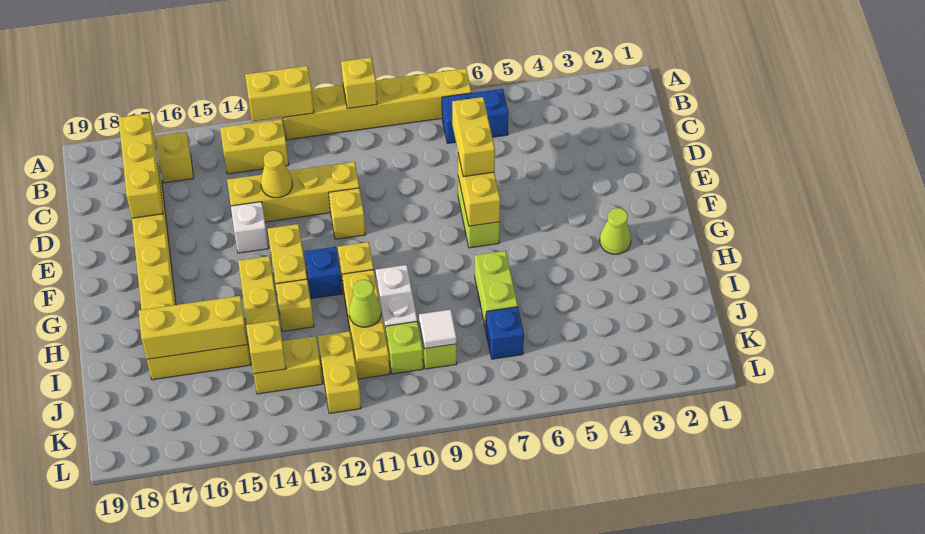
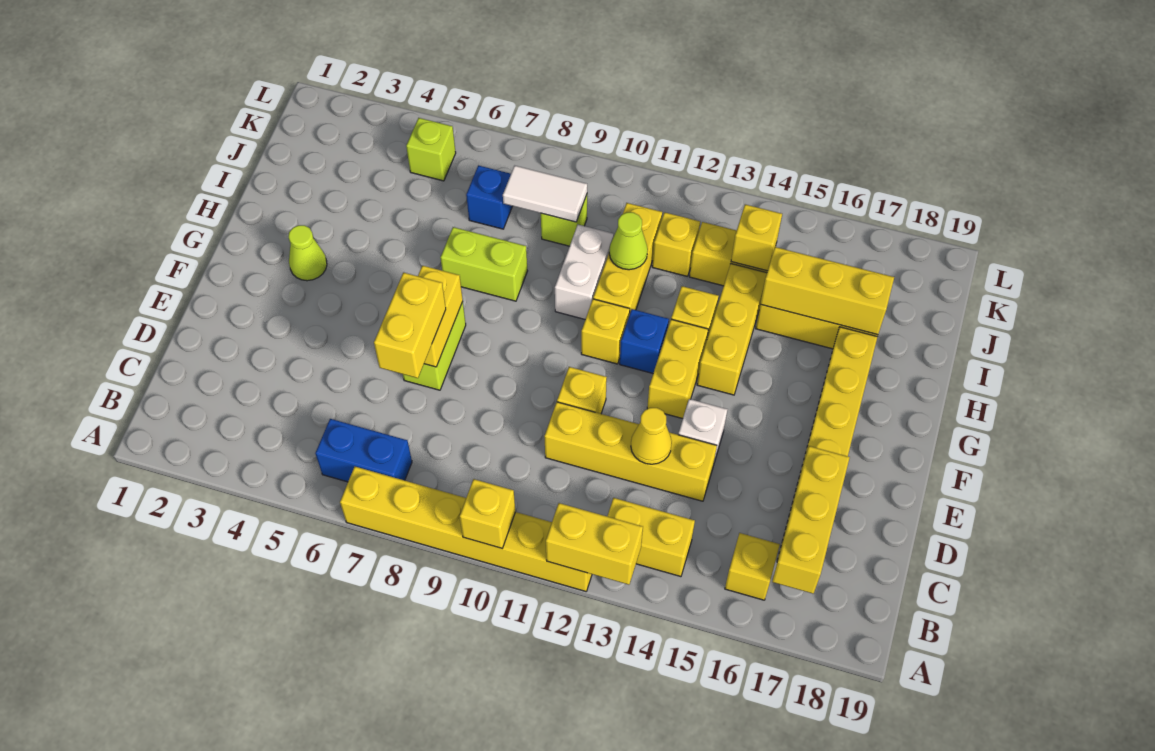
lime 1x2 brick [475,251,518,330] -> lime 1x2 brick turned to [440,227,527,301]
white 1x1 tile [419,310,457,349] -> white 1x2 tile [503,166,587,222]
lime 1x1 brick [386,322,423,374] -> lime 1x1 brick moved to [406,118,456,181]
yellow 1x2 brick [318,331,361,413] -> yellow 1x1 brick [652,212,700,277]

